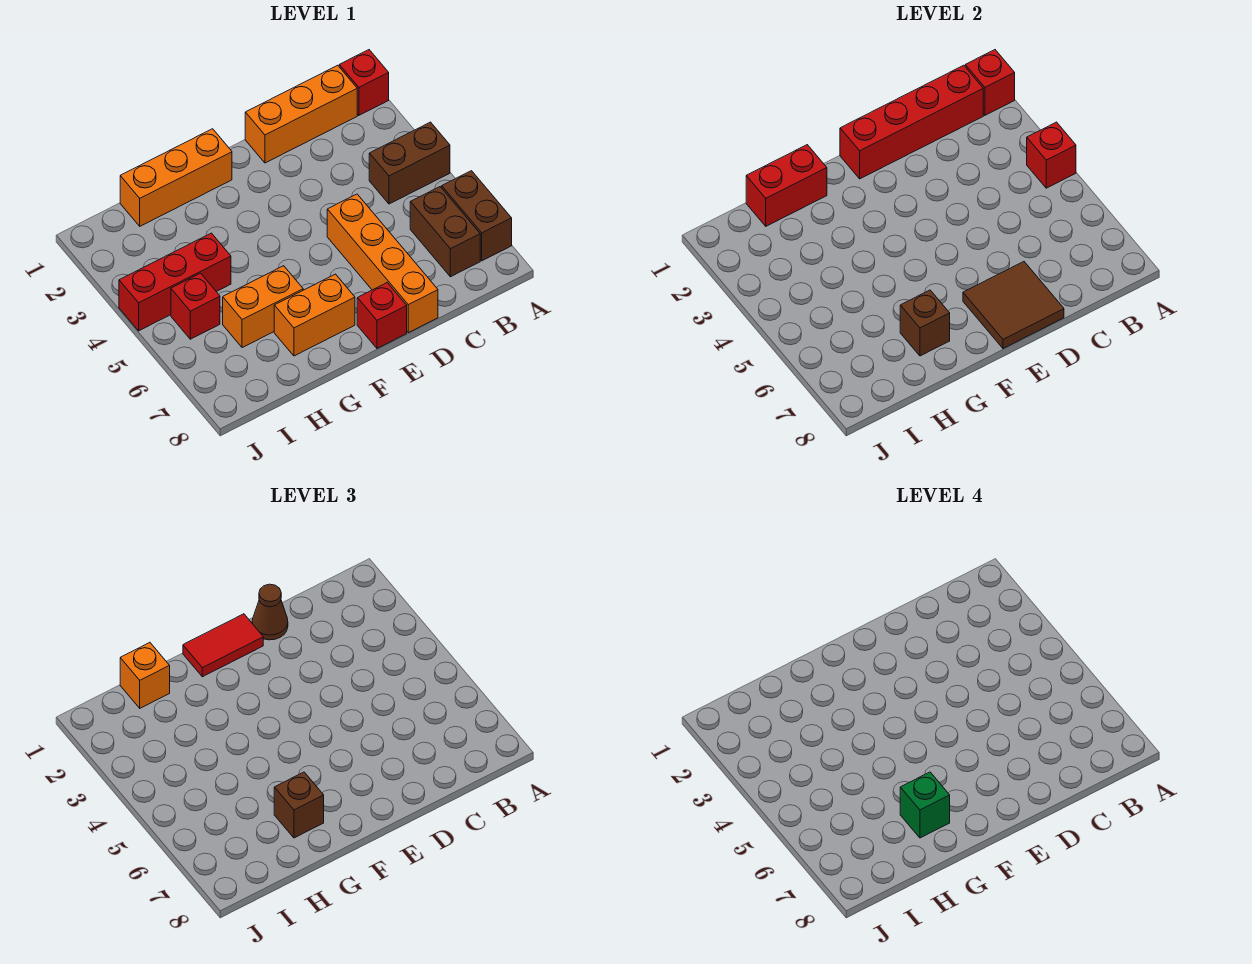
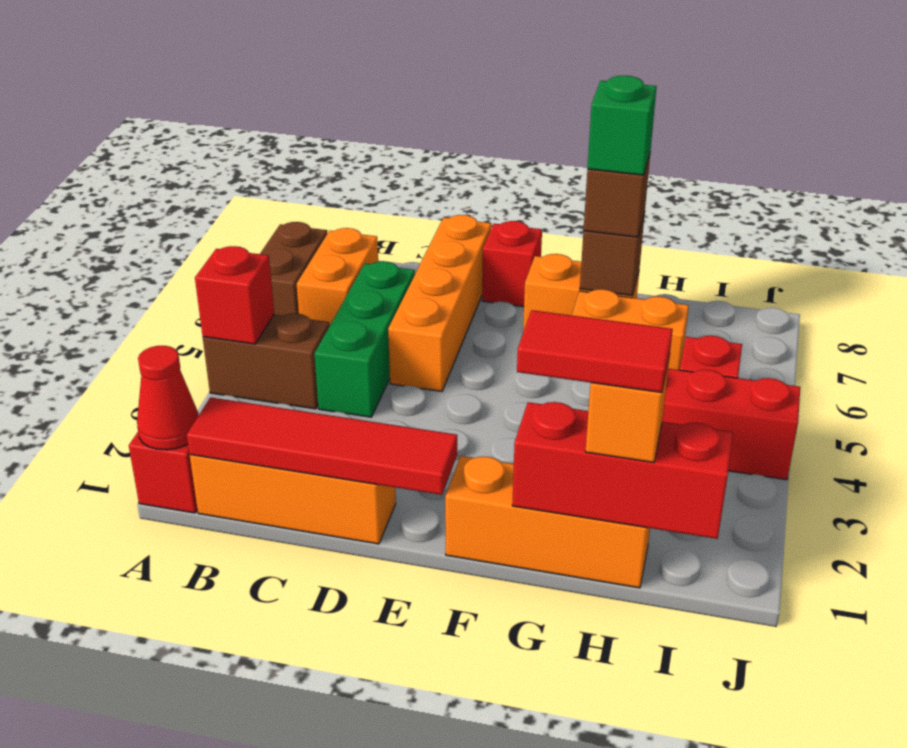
red 1x1 brick [965,50,1015,115] -> red 1x1 cone [137,346,199,450]
red 1x4 brick [840,65,983,179] -> red 1x4 tile [187,397,457,495]
brown 1x2 brick [410,187,480,277] -> orange 1x2 brick [297,228,378,326]
none -> green 1x3 brick [315,261,415,417]
brown 1x1 cone [252,584,288,640] -> none
brown 2x2 tile [963,262,1064,348] -> none
red 1x2 tile [183,614,263,677] -> red 1x2 tile moved to [517,310,673,393]
red 1x2 brick [746,145,827,226] -> red 1x3 brick [512,402,733,539]

